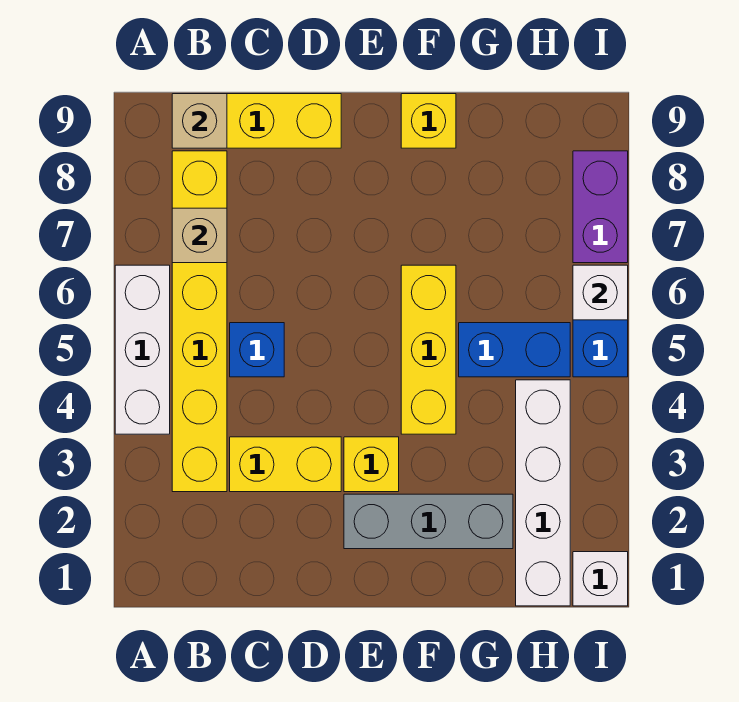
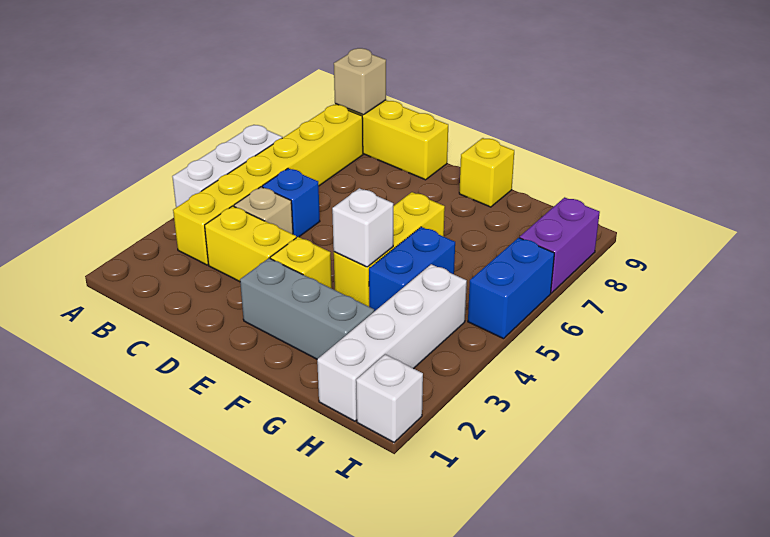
tan 1x1 brick [172,208,227,263] -> tan 1x1 brick moved to [234,187,293,234]
blue 1x2 brick [459,323,570,377] -> blue 1x2 brick turned to [369,227,455,311]
white 1x1 brick [573,265,628,320] -> white 1x1 brick moved to [332,188,393,267]

